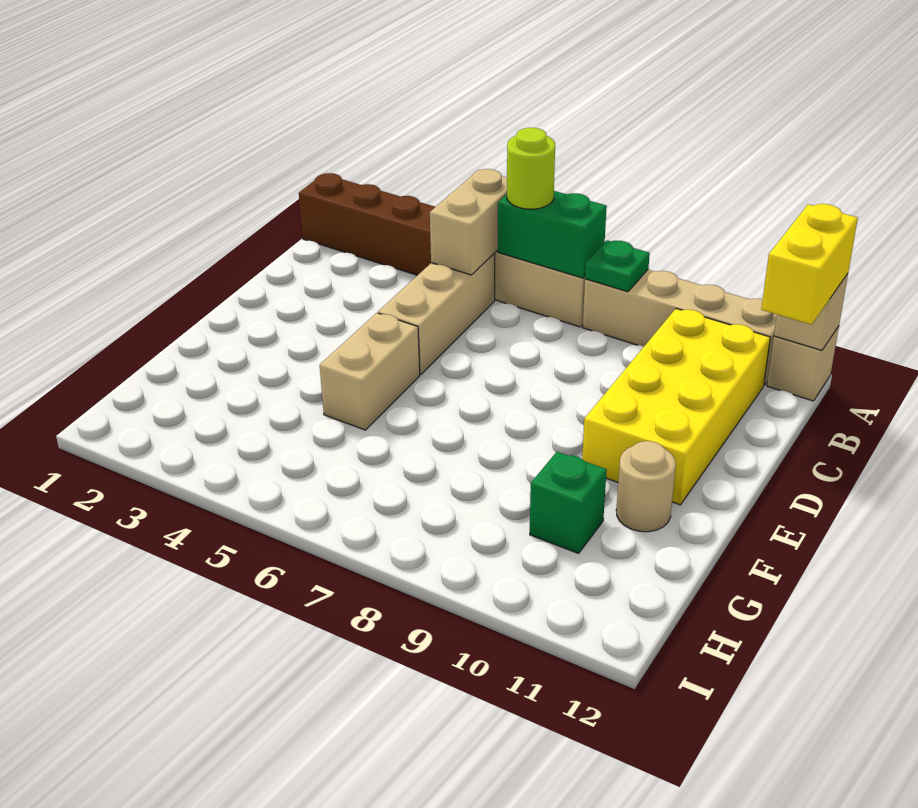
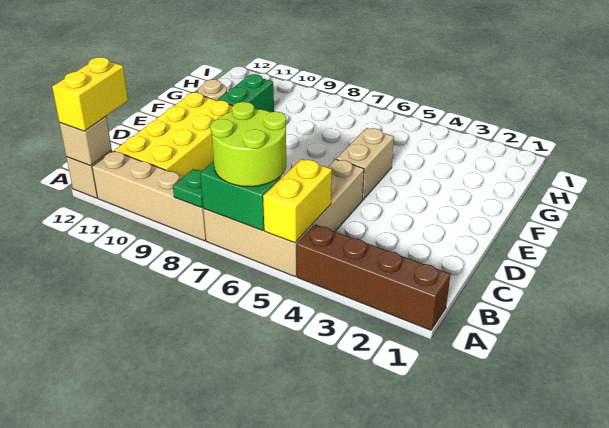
tan 1x2 brick [430,169,507,275] -> yellow 1x2 brick [263,159,332,243]
lime 1x1 round brick [507,128,555,209] -> lime 2x2 round brick [210,102,286,187]
green 1x1 brick [530,452,607,553] -> green 1x2 brick [217,74,274,112]

